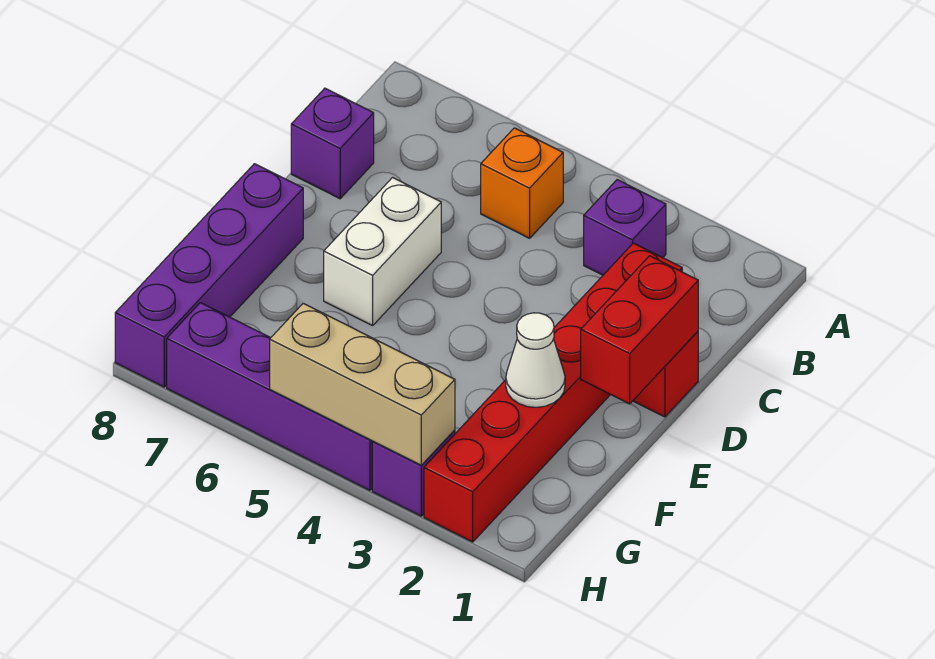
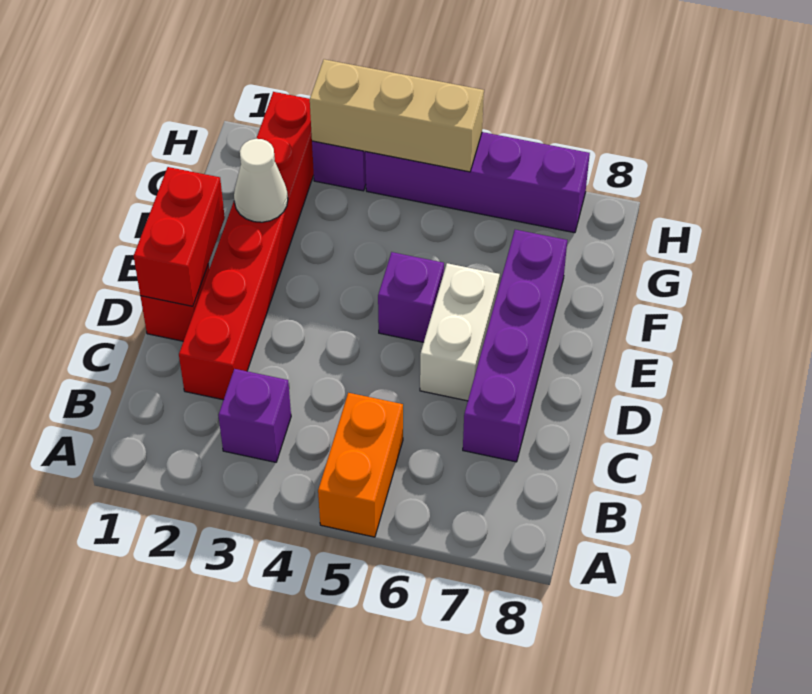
orange 1x1 brick [481,128,563,238] -> orange 1x2 brick [318,393,403,537]
purple 1x1 brick [291,88,374,199] -> purple 1x1 brick moved to [378,252,444,342]
purple 1x4 brick [115,164,303,387] -> purple 1x4 brick moved to [463,230,567,462]

